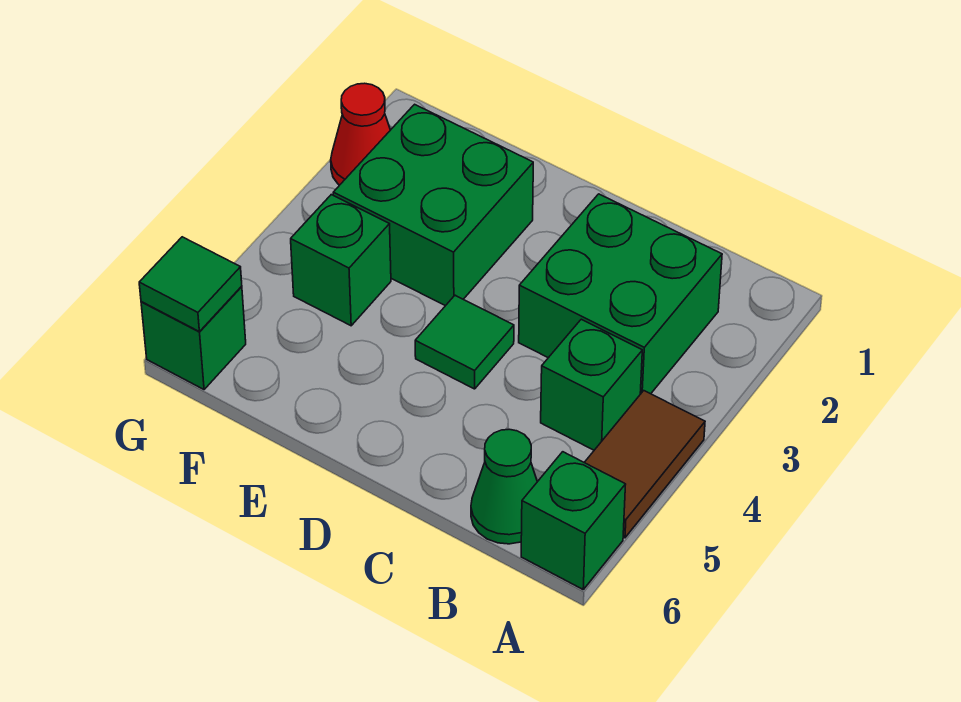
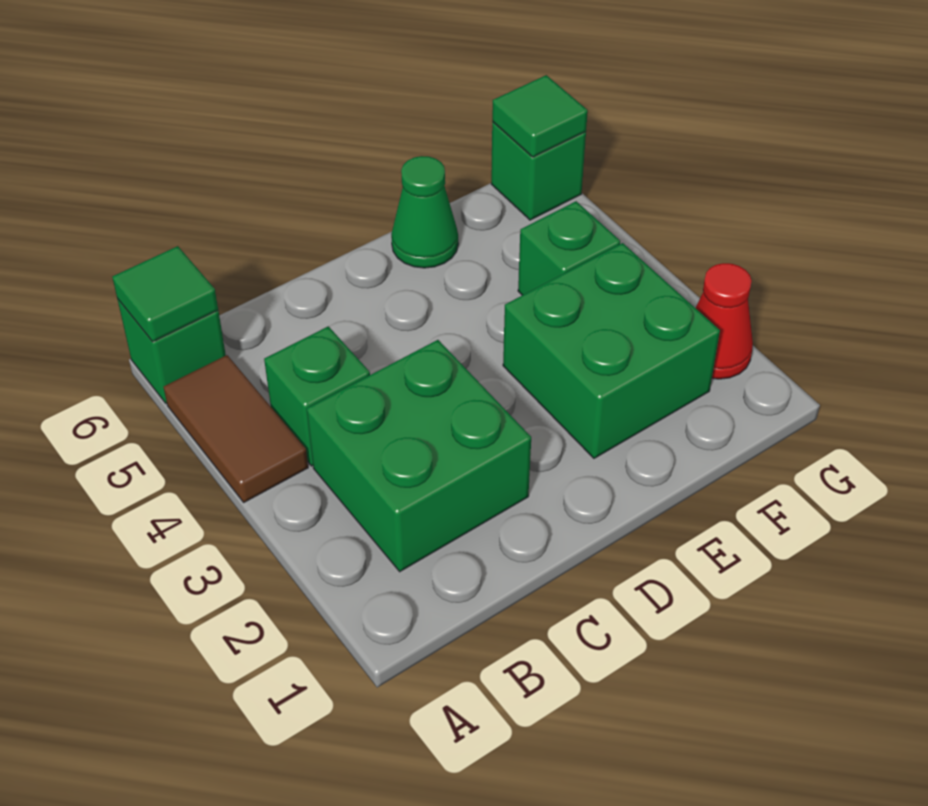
green 1x1 cone [471,429,537,544] -> green 1x1 cone moved to [391,156,458,268]
green 1x1 tile [415,295,514,389] -> green 1x1 tile moved to [112,246,218,342]

